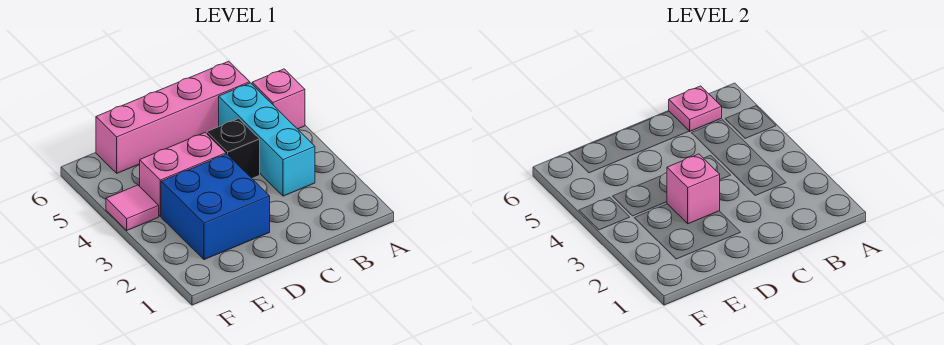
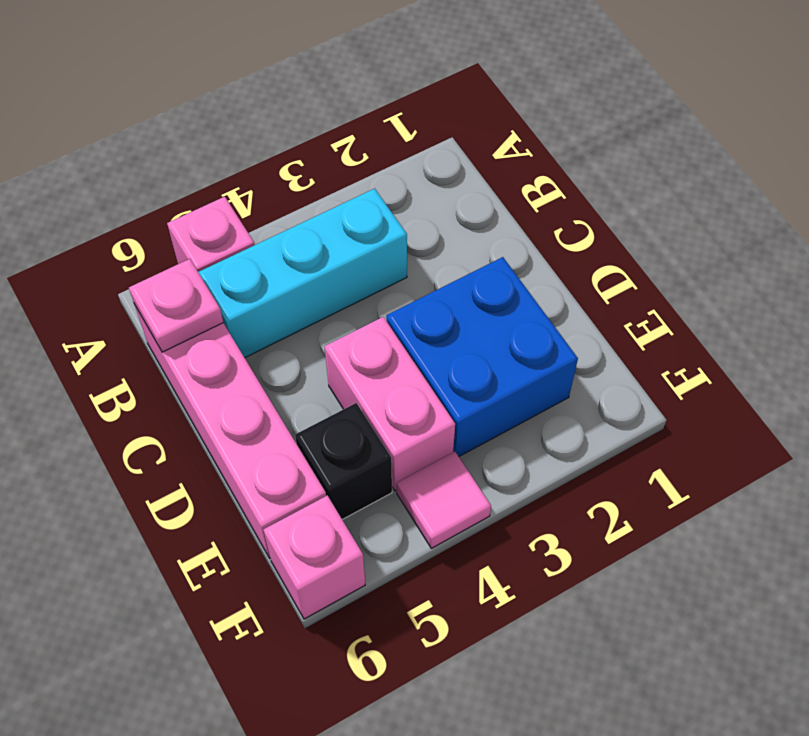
black 1x1 brick [207,119,260,178] -> black 1x1 brick moved to [295,403,392,519]
pink 1x1 brick [667,154,720,224] -> pink 1x1 brick moved to [263,495,365,619]

